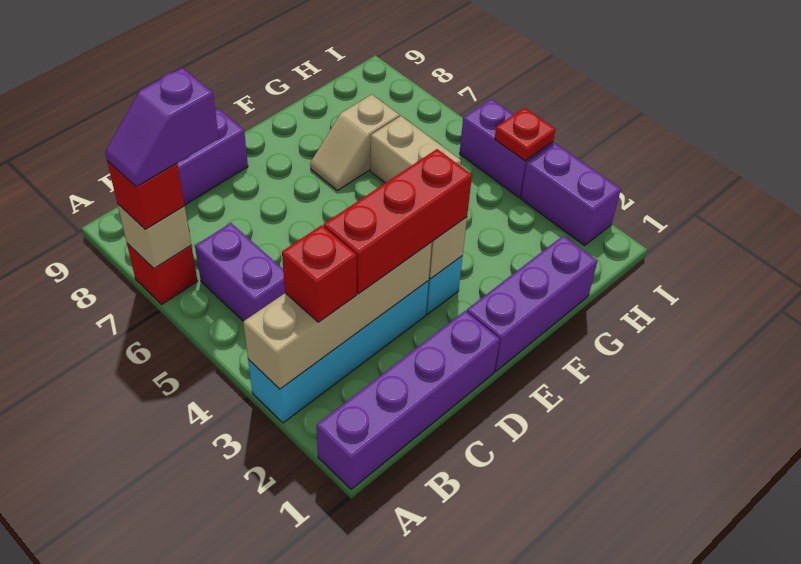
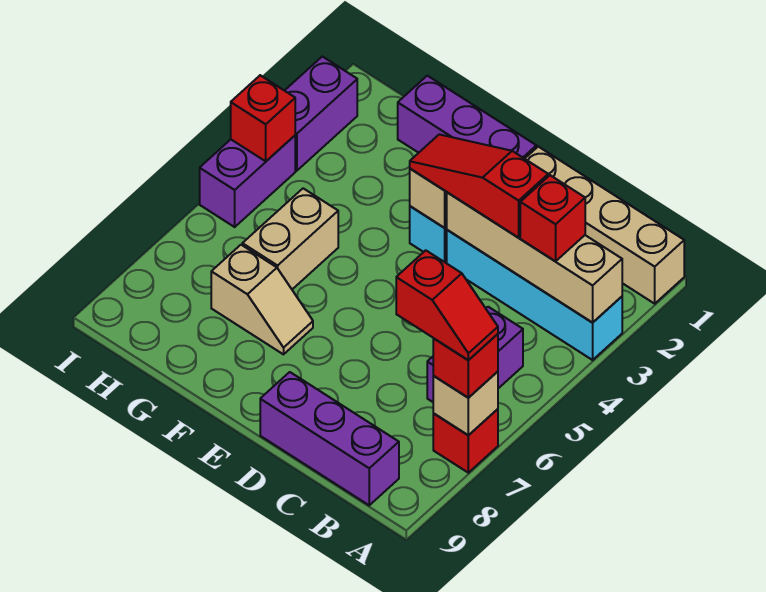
purple 1x4 brick [316,311,500,489] -> tan 1x4 brick [525,147,684,304]
purple 1x2 slope [105,68,219,187] -> red 1x2 slope [396,250,498,360]
red 1x3 brick [324,149,472,294] -> red 1x3 slope [410,134,548,238]
red 1x1 plate [495,108,555,161] -> red 1x1 brick [231,75,295,161]

